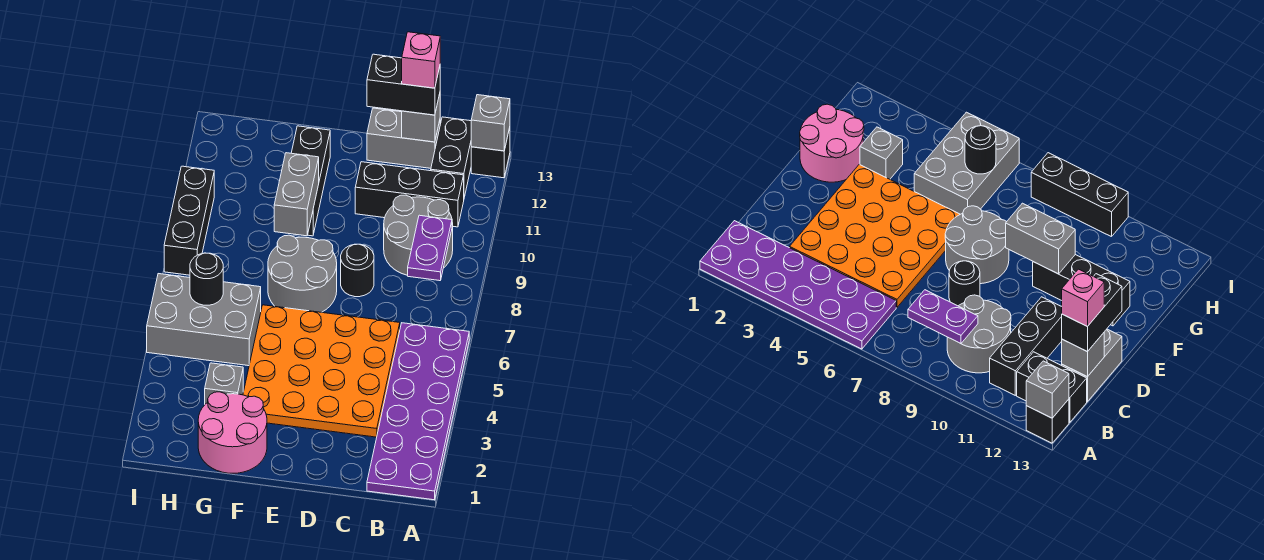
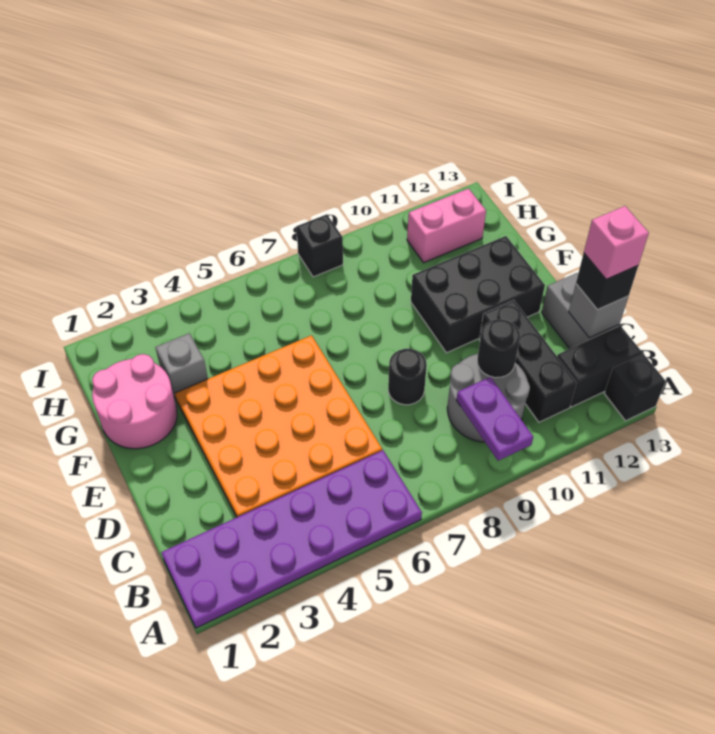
grey 1x1 brick [471,95,510,151] -> none
purple 1x2 plate [408,215,452,281] -> purple 1x2 plate turned to [456,377,533,461]
black 1x2 brick [367,54,440,115] -> black 1x1 brick [576,253,638,310]
grey 2x2 round brick [268,235,337,312] -> none
grey 1x2 brick [274,153,319,236] -> none
black 1x3 brick [291,126,330,236] -> black 2x3 brick [411,236,545,353]
grey 2x3 brick [147,274,261,366] -> none
black 1x1 round brick [190,253,223,305] -> black 1x1 round brick moved to [477,319,520,378]
none -> pink 1x2 brick [407,189,486,263]
black 1x3 brick [164,166,214,275] -> black 1x1 brick [296,214,343,277]

